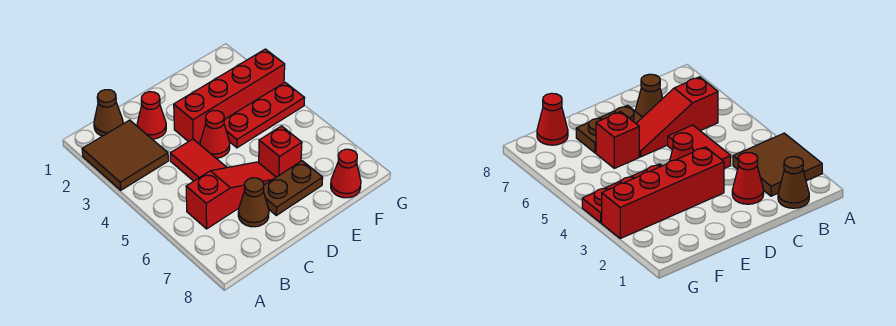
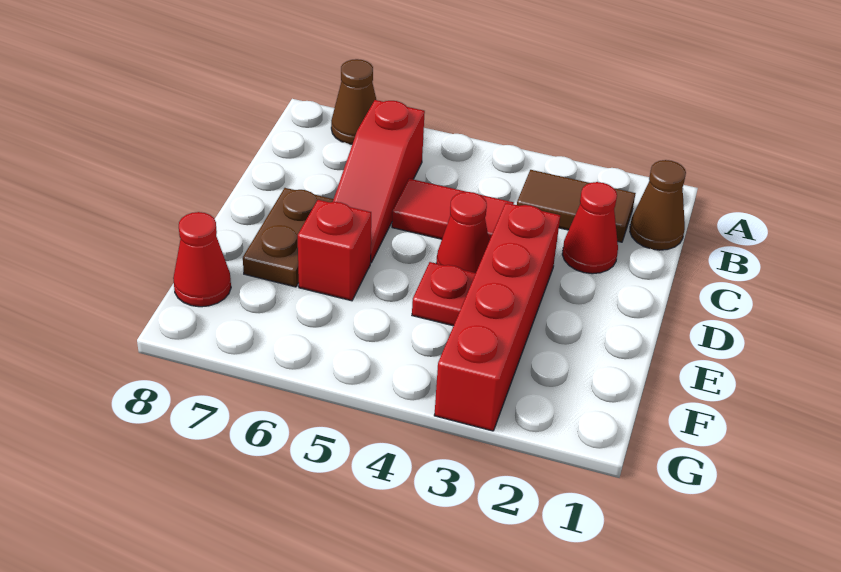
brown 2x2 tile [82,120,168,190] -> brown 1x2 tile [517,170,636,242]
brown 1x1 cone [238,178,269,227] -> brown 1x1 cone moved to [331,59,376,144]
red 1x3 plate [224,83,304,148] -> red 1x1 plate [412,262,476,326]

